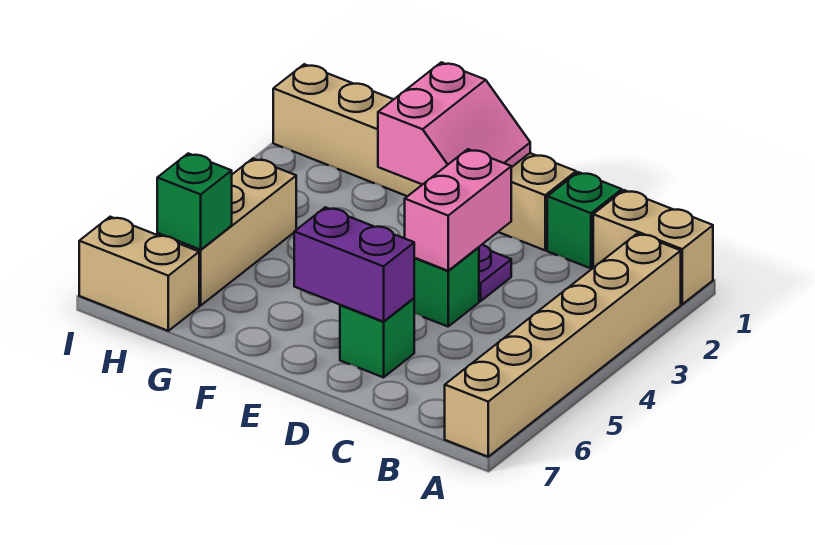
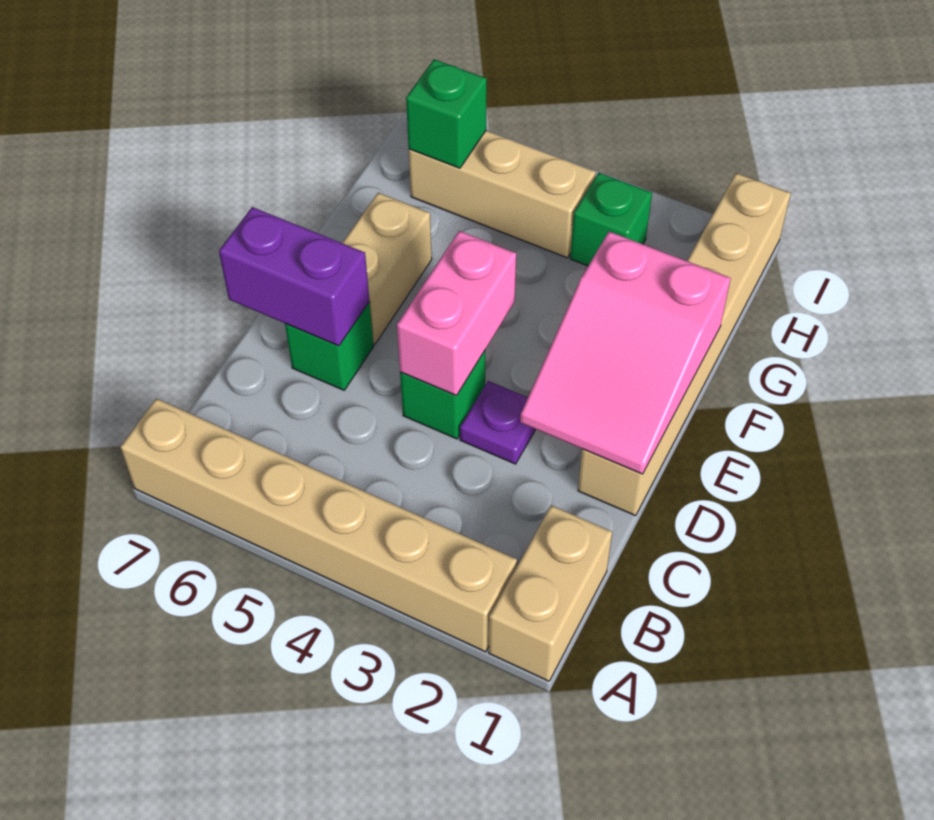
green 1x1 brick [547,172,622,268] -> green 1x1 brick moved to [570,173,652,266]
pink 1x2 brick [405,149,511,271] -> pink 1x2 brick turned to [397,231,516,396]
purple 1x2 brick [294,207,414,322] -> purple 1x2 brick turned to [219,207,369,346]
pink 2x2 slope [378,62,530,185] -> pink 2x3 slope [520,231,731,474]
tan 1x2 brick [79,217,199,331] -> tan 1x2 brick moved to [342,193,432,344]

